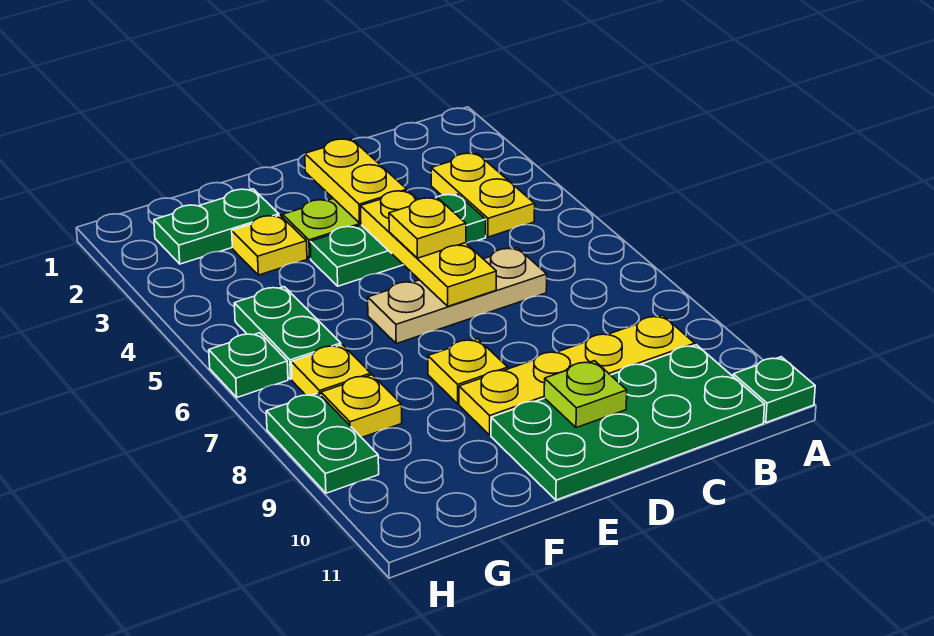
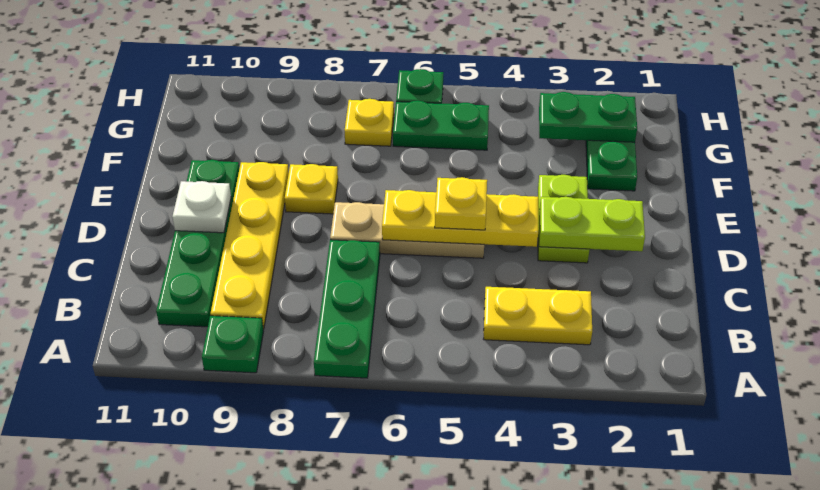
green 1x1 plate [733,357,815,423] -> green 1x1 plate moved to [202,316,263,373]
green 2x4 plate [491,345,765,500] -> green 1x4 plate [156,160,239,327]
green 1x3 plate [310,194,486,286] -> green 1x3 plate moved to [314,240,380,378]
tan 1x3 plate [368,248,547,344] -> tan 1x3 plate turned to [330,202,484,258]
yellow 1x2 plate [305,139,407,223] -> lime 1x2 plate [539,197,645,251]
lime 1x1 plate [544,361,627,428] -> white 1x1 plate [172,181,231,233]
yellow 1x1 plate [232,215,307,275] -> none
yellow 1x1 plate [321,375,402,438] -> none
green 1x2 plate [266,393,379,493] -> green 1x2 plate moved to [539,92,637,142]

